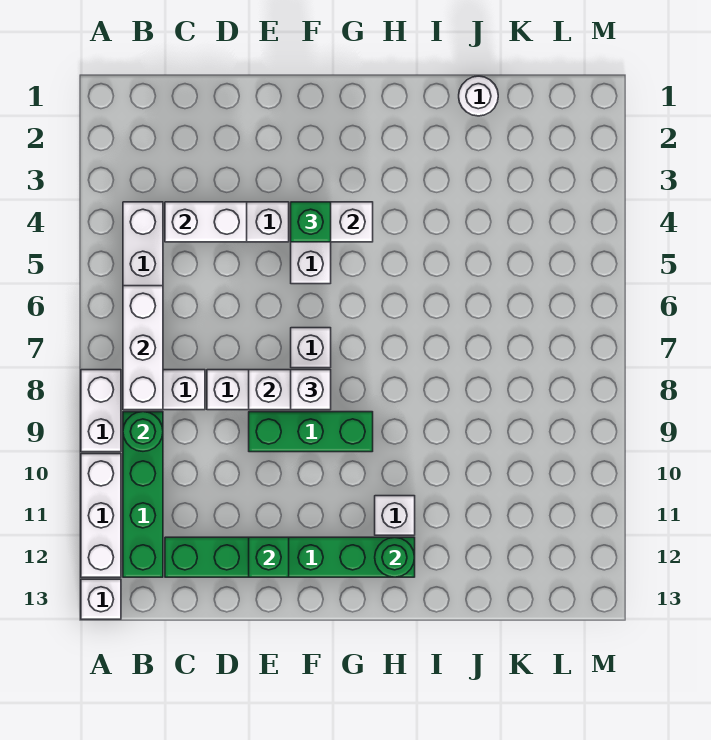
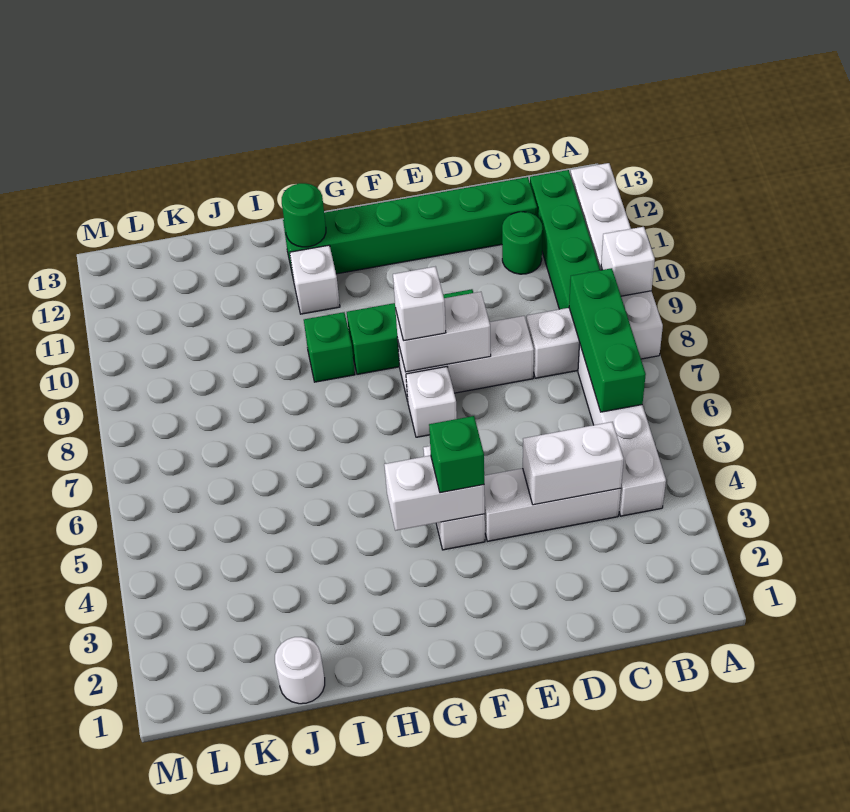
white 1x1 brick [81,579,121,619] -> white 1x1 brick moved to [601,227,655,296]
white 1x3 brick [123,286,163,410] -> green 1x3 brick [569,268,646,412]
green 1x1 round brick [123,412,163,451] -> green 1x1 round brick moved to [502,212,543,274]
green 1x1 brick [249,537,289,577] -> green 1x1 brick moved to [304,312,355,382]

